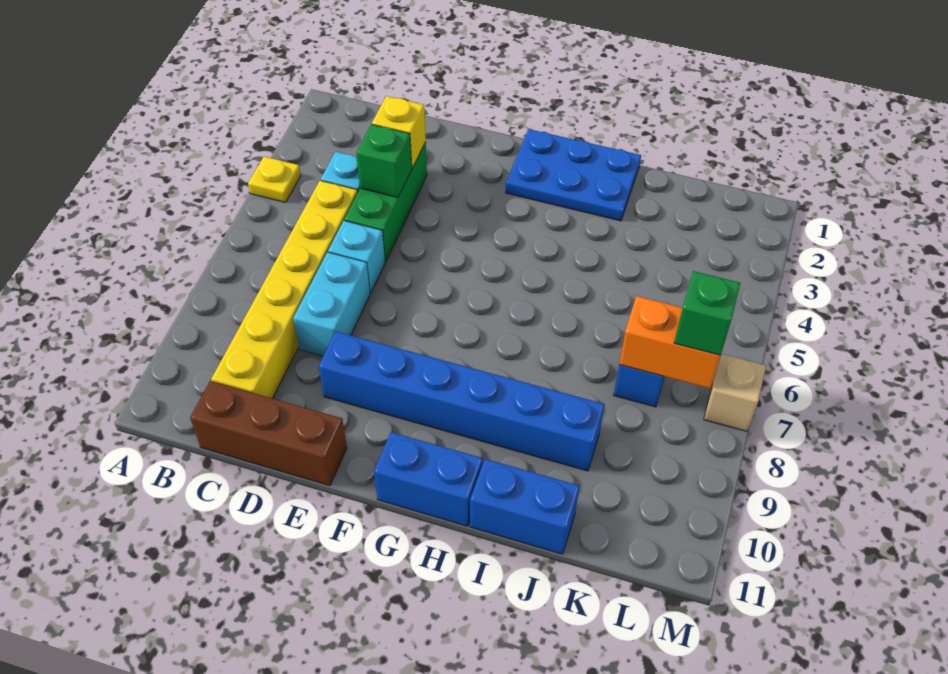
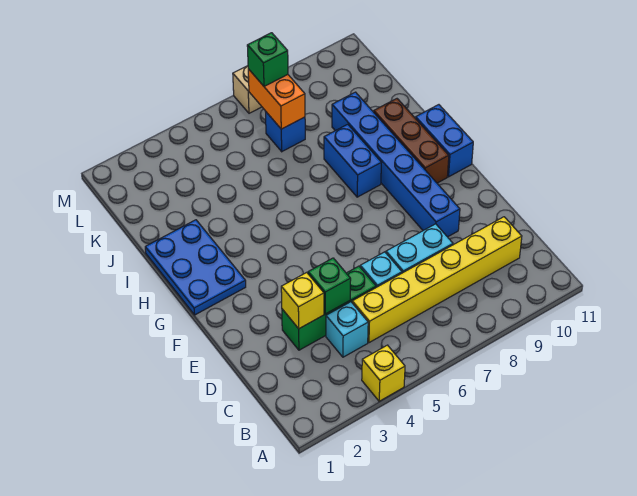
yellow 1x1 plate [248,157,301,203] -> yellow 1x1 brick [362,345,405,401]
brown 1x3 brick [190,381,347,486] -> brown 1x3 brick moved to [374,99,449,183]
blue 1x2 brick [470,459,579,554] -> blue 1x2 brick moved to [324,124,381,197]

